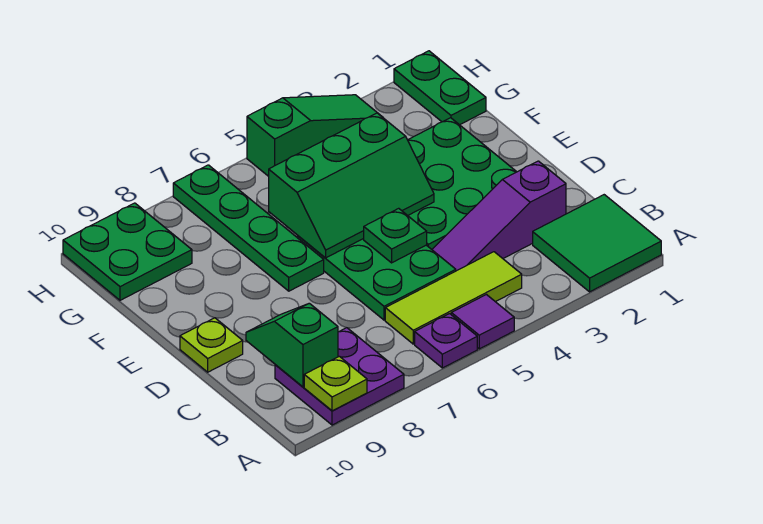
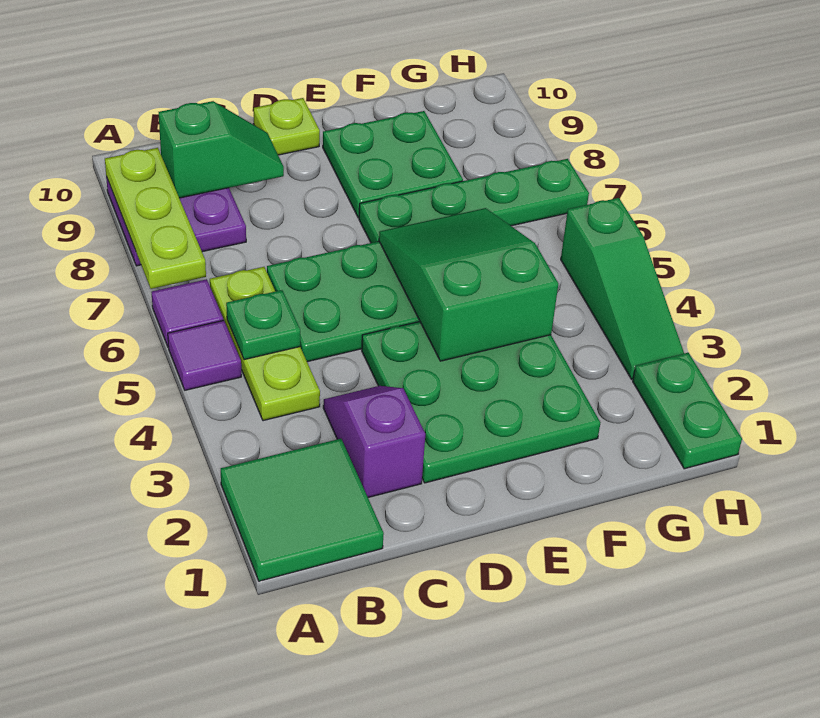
purple 1x1 plate [415,314,477,368] -> purple 1x1 tile [152,279,223,347]
lime 1x1 plate [304,356,367,411] -> lime 1x3 plate [105,148,206,289]
lime 1x3 tile [385,252,522,344] -> lime 1x3 plate [210,267,320,421]
purple 1x3 slope [432,161,566,271] -> purple 1x2 slope [323,386,425,498]
green 1x1 plate [364,208,427,263] -> green 1x1 plate moved to [226,290,300,360]
green 2x3 slope [269,113,434,258] -> green 2x3 slope turned to [379,208,558,361]
green 1x2 plate [394,51,486,125] -> green 1x2 plate turned to [633,353,742,469]
green 2x2 plate [63,203,192,300] -> green 2x2 plate moved to [323,111,463,218]

